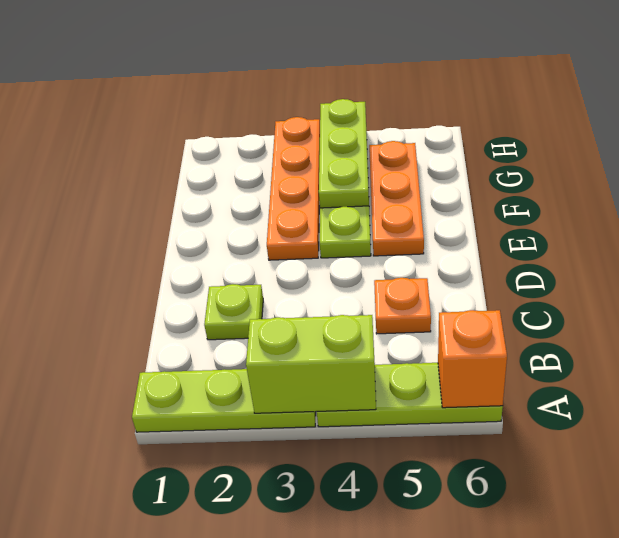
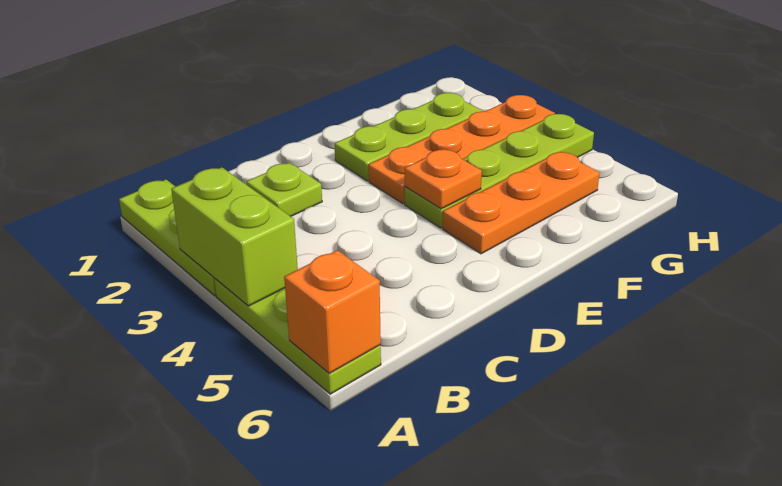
orange 1x1 plate [374,278,431,334] -> orange 1x1 plate moved to [405,149,482,209]
lime 1x3 plate [319,99,369,208] -> lime 1x3 plate moved to [334,93,483,181]

